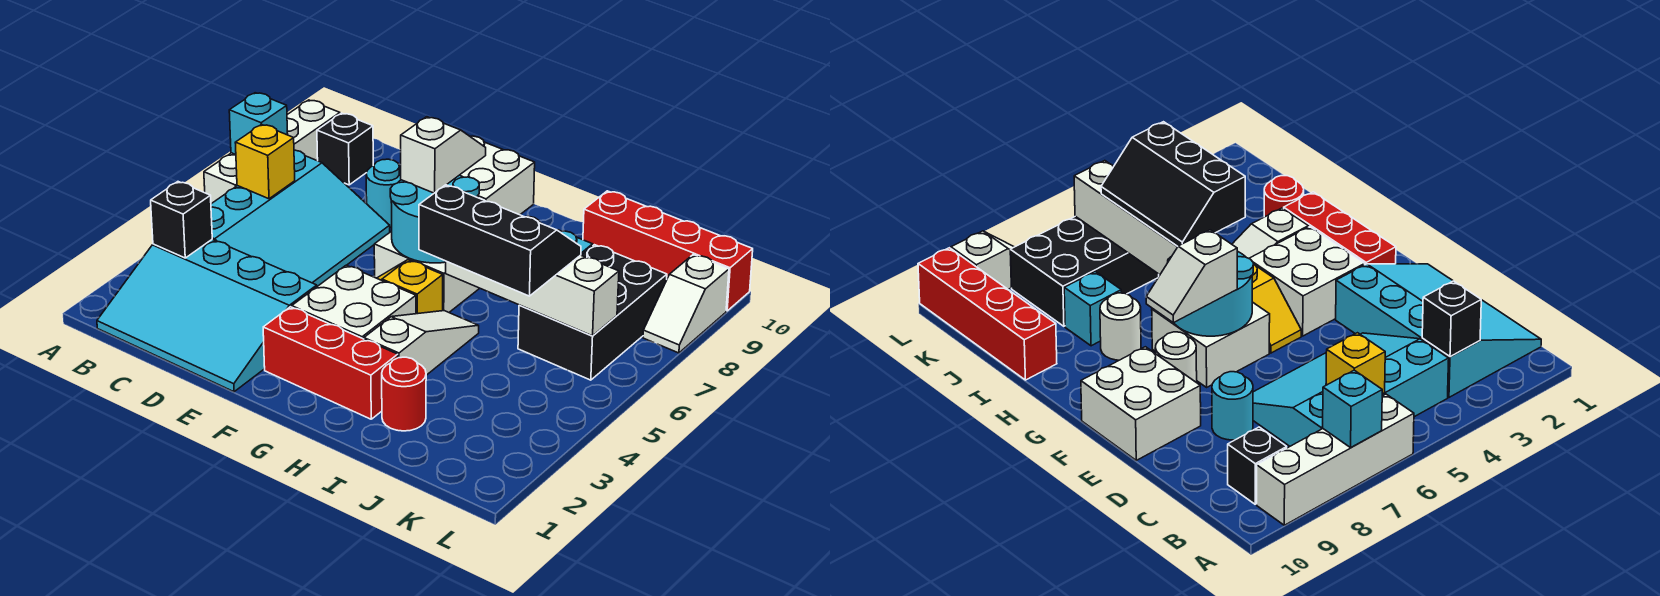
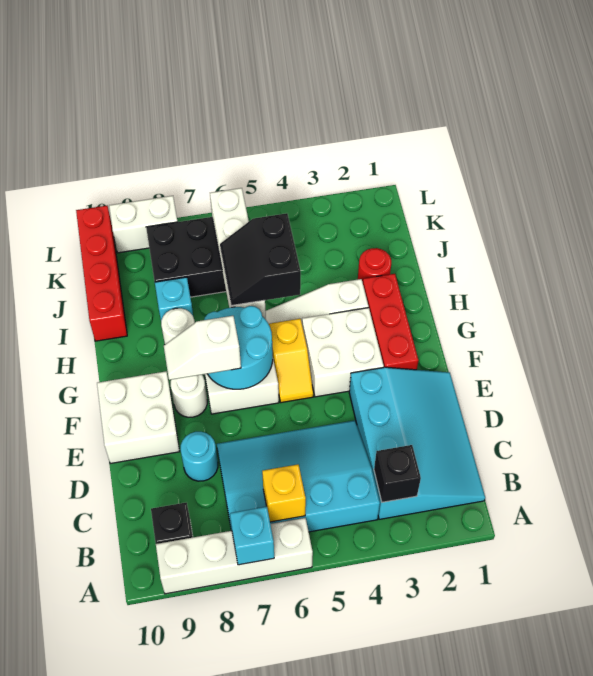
black 2x3 slope [419,185,581,296] -> black 2x2 slope [220,213,301,306]
white 1x2 slope [643,255,729,353] -> white 1x2 brick [109,196,178,253]

